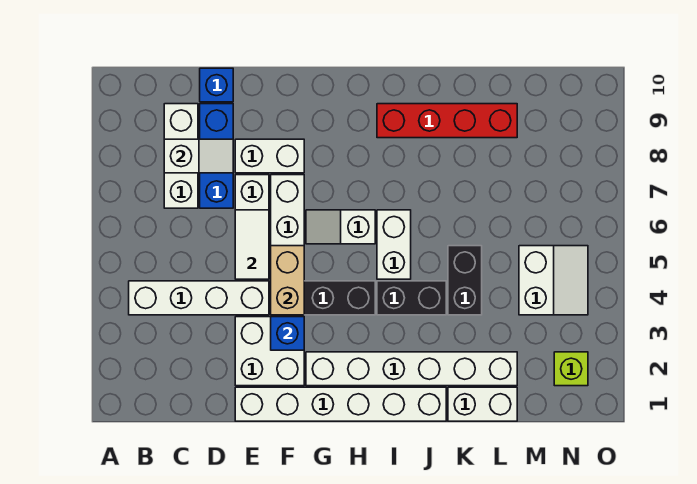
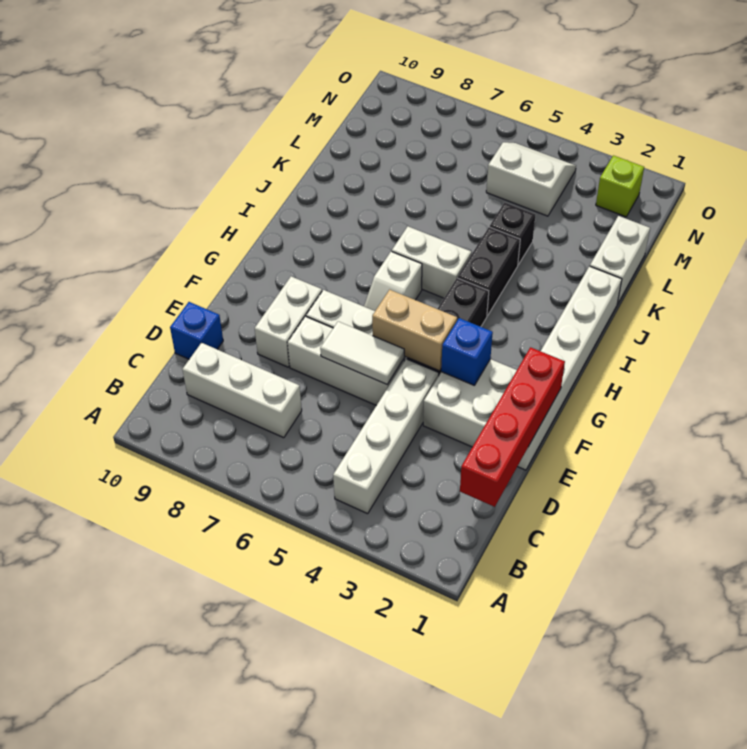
white 1x2 slope [164,139,233,173] -> none
blue 1x3 brick [200,104,233,208] -> none
white 1x6 brick [306,352,517,386] -> none
red 1x4 brick [377,104,517,138] -> red 1x4 brick moved to [460,347,565,507]
black 1x2 brick [448,246,482,315] -> black 1x1 brick [490,202,535,265]

